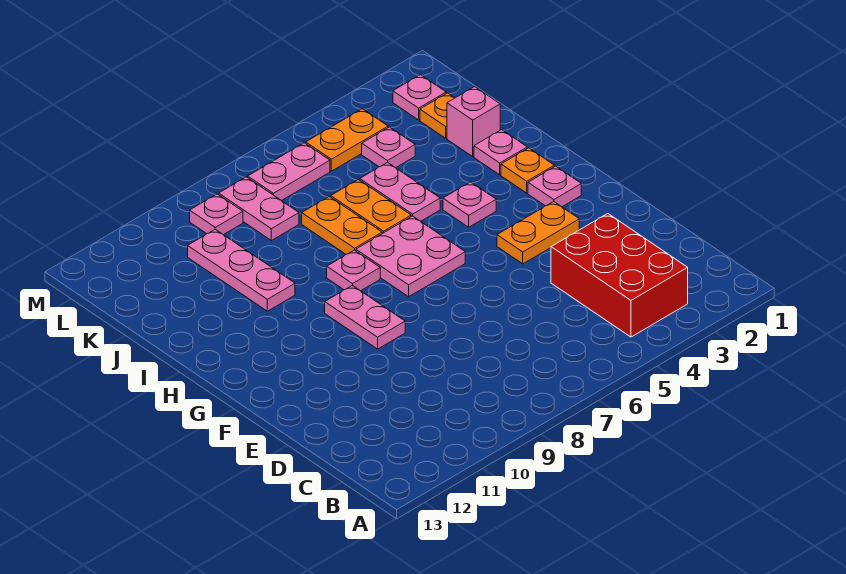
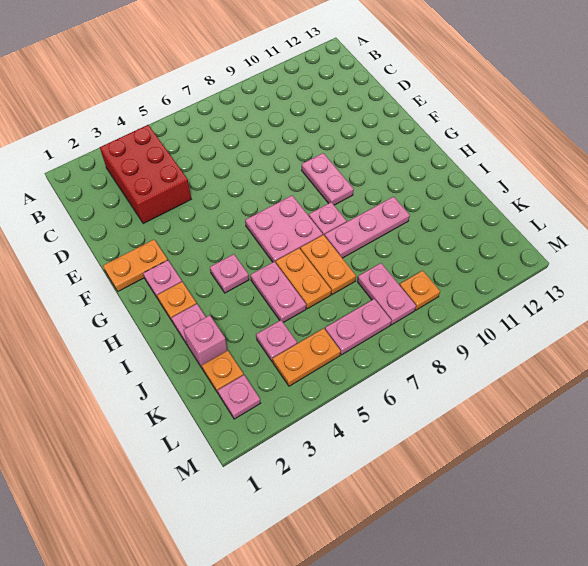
orange 1x2 plate [497,202,579,264] -> orange 1x2 plate moved to [103,240,167,291]
pink 1x3 plate [188,229,295,311] -> pink 1x3 plate turned to [325,197,410,258]
pink 1x1 plate [190,194,243,235] -> orange 1x1 plate [400,271,440,310]

